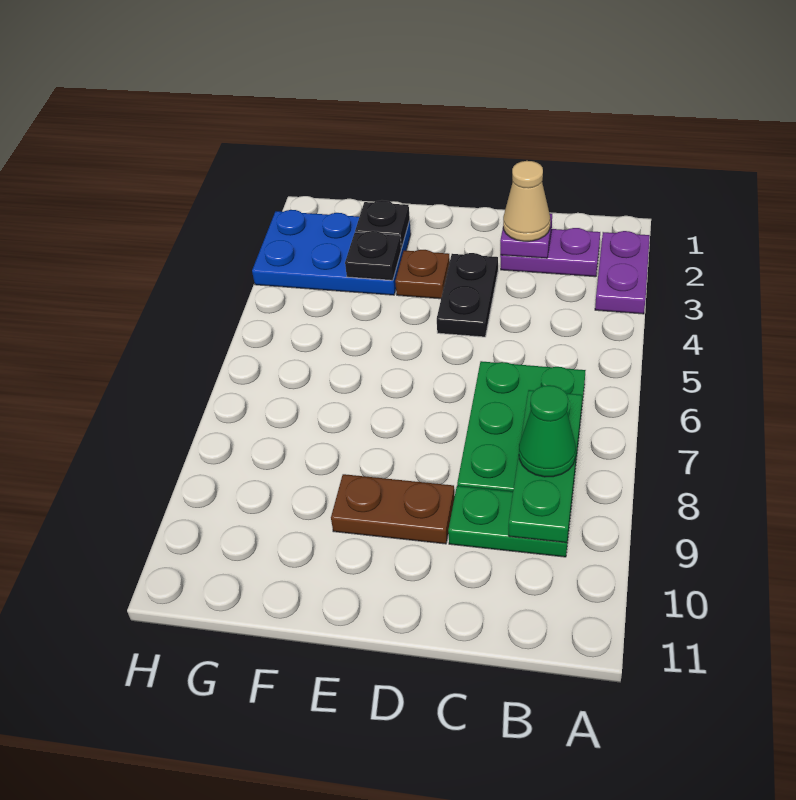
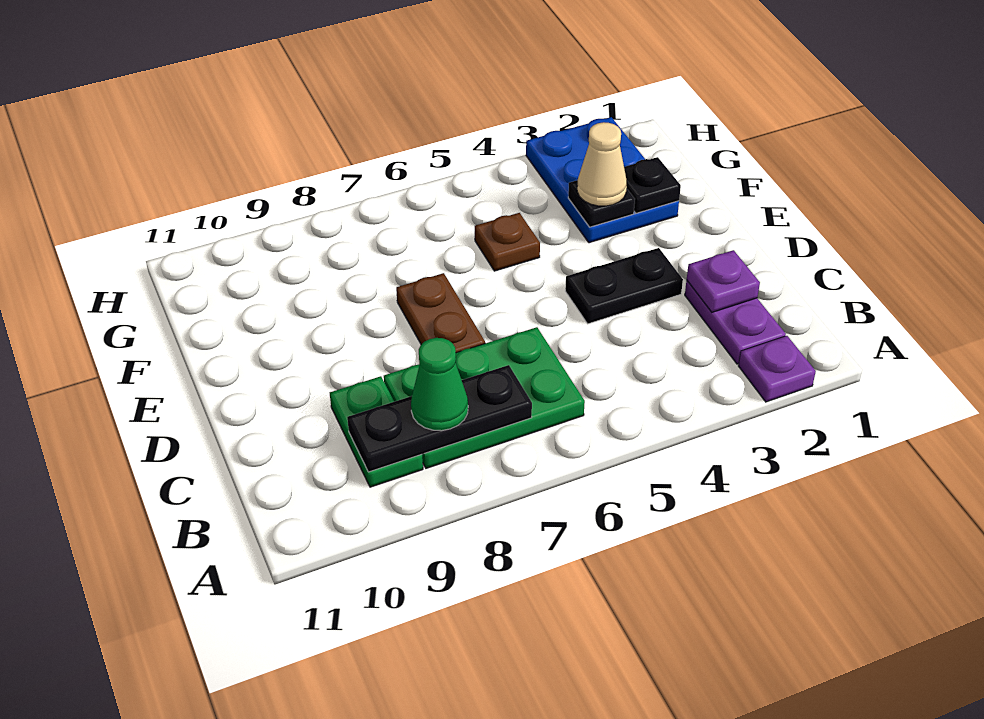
purple 1x2 plate [595,231,650,314] -> purple 1x1 plate [738,336,816,402]
green 1x3 plate [509,390,582,543] -> black 1x3 plate [347,365,532,472]
tan 1x1 cone [503,161,550,241] -> tan 1x1 cone moved to [577,122,627,206]
brown 1x2 plate [331,474,455,544] -> brown 1x2 plate moved to [396,273,485,353]
brown 1x1 plate [395,250,450,299] -> brown 1x1 plate moved to [475,213,540,271]

